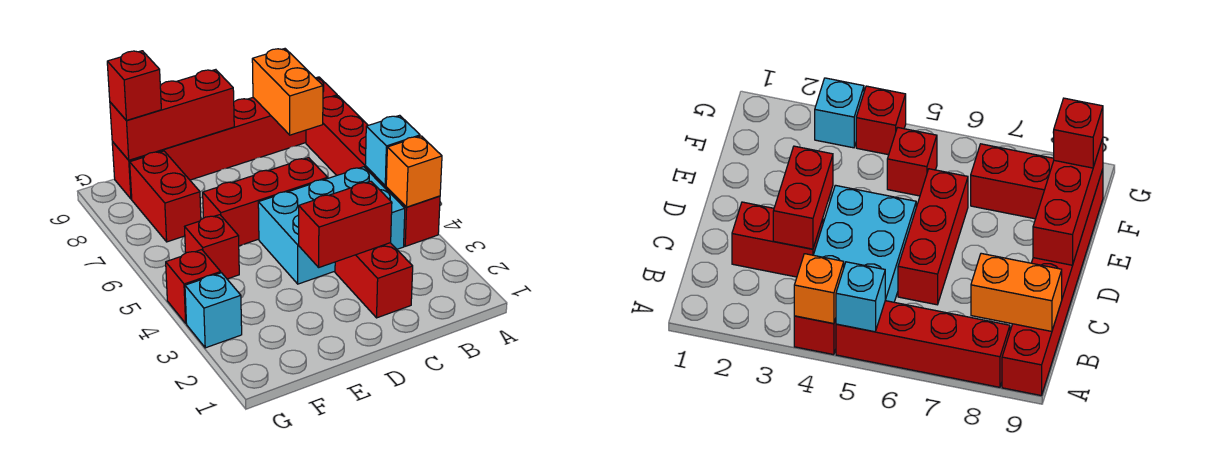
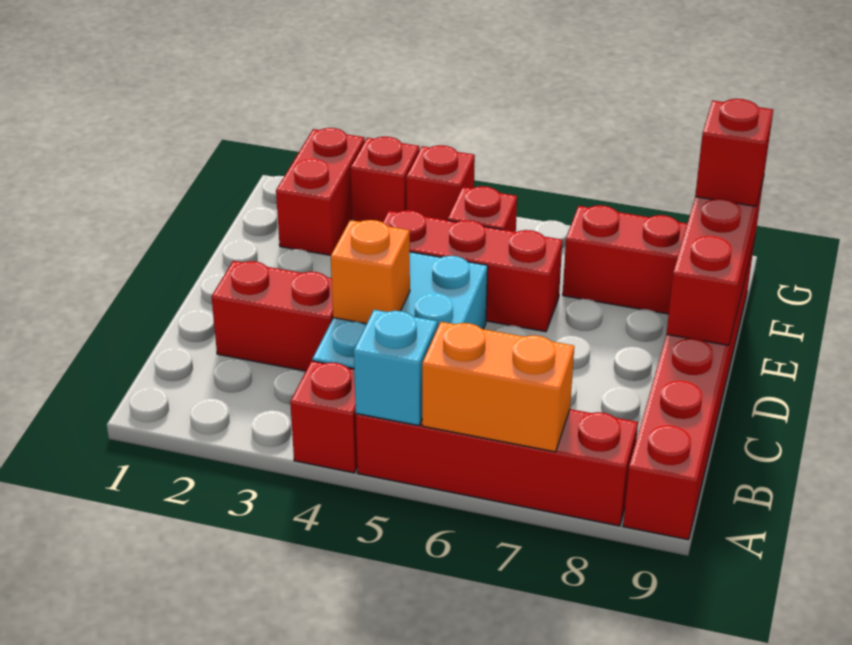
orange 1x1 brick [386,136,442,207] -> orange 1x1 brick moved to [331,220,410,324]
orange 1x2 brick [252,49,323,135] -> orange 1x2 brick moved to [422,322,574,452]
red 1x2 brick [299,181,392,267] -> red 1x2 brick moved to [276,128,365,255]
red 1x3 brick [203,158,328,246] -> red 1x3 brick turned to [383,210,562,332]
cyan 1x1 brick [185,273,242,348] -> red 1x1 brick [351,137,419,222]

